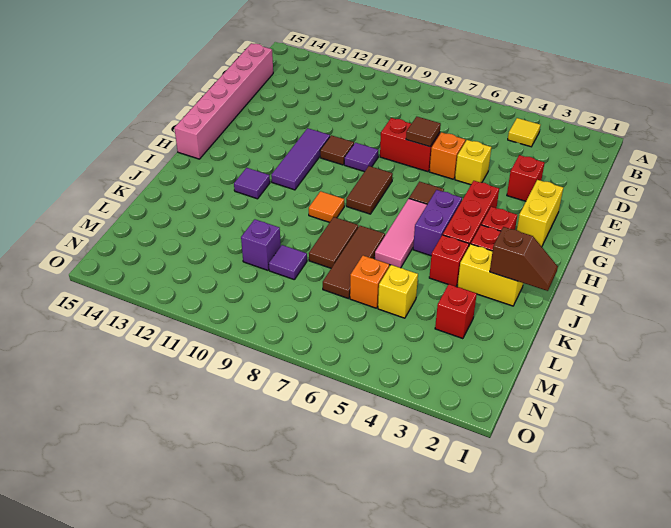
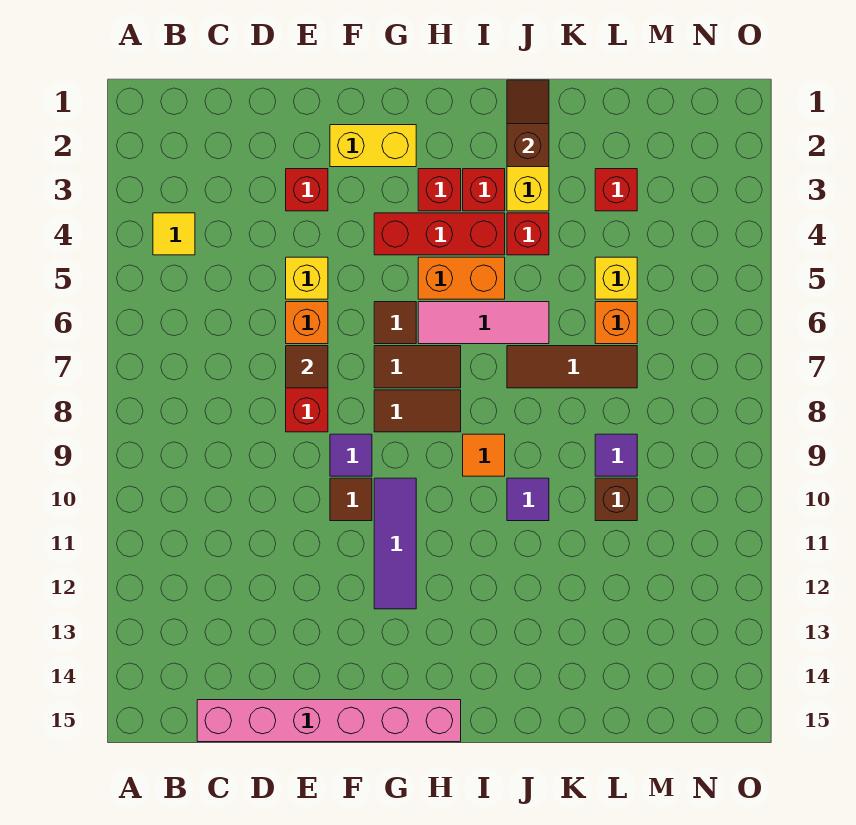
purple 1x3 tile [271,128,330,190] -> purple 1x3 tile turned to [374,478,416,609]
purple 1x2 brick [413,190,462,256] -> orange 1x2 brick [418,257,505,299]
purple 1x1 tile [234,168,270,199] -> purple 1x1 tile moved to [507,478,549,521]
brown 1x2 tile [309,217,358,268] -> brown 1x2 tile moved to [374,346,461,388]
purple 1x1 brick [241,219,281,270] -> brown 1x1 brick [595,478,637,521]

